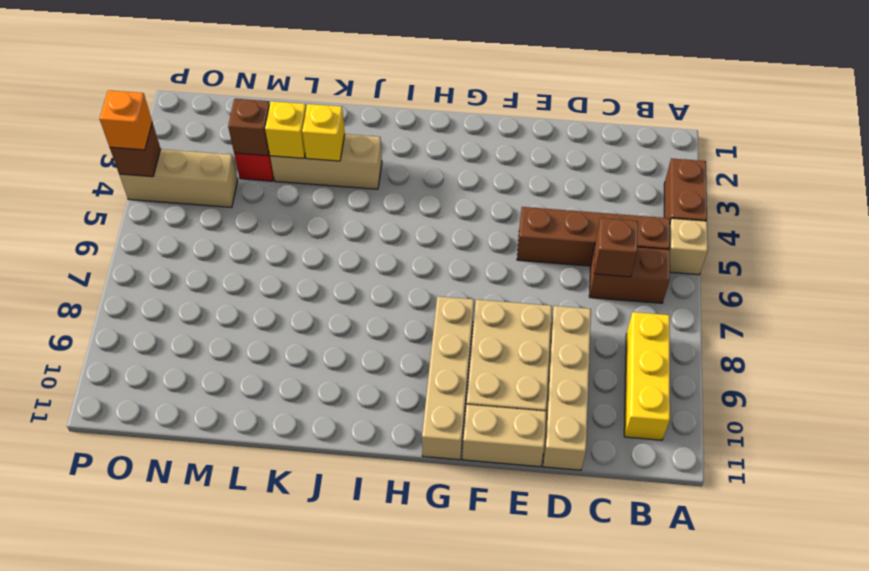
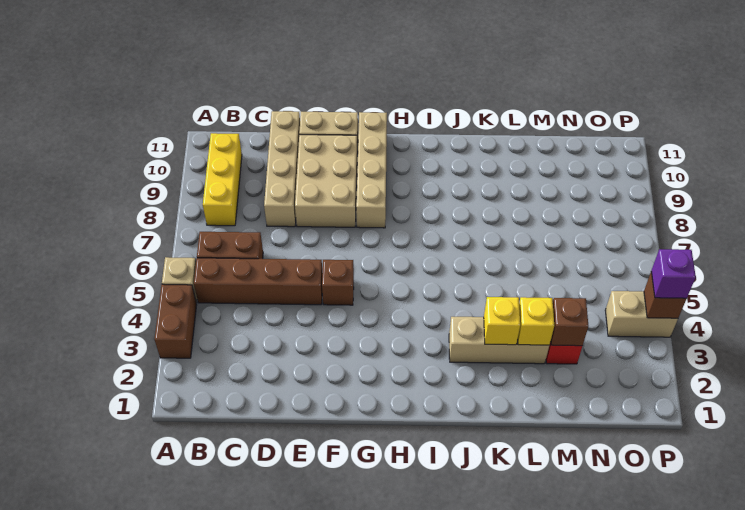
brown 1x1 brick [594,218,638,277] -> brown 1x1 brick moved to [322,260,354,305]
tan 1x3 brick [119,149,238,207] -> tan 1x2 brick [605,291,678,337]
orange 1x1 brick [100,90,152,150] -> purple 1x1 brick [651,249,696,298]

